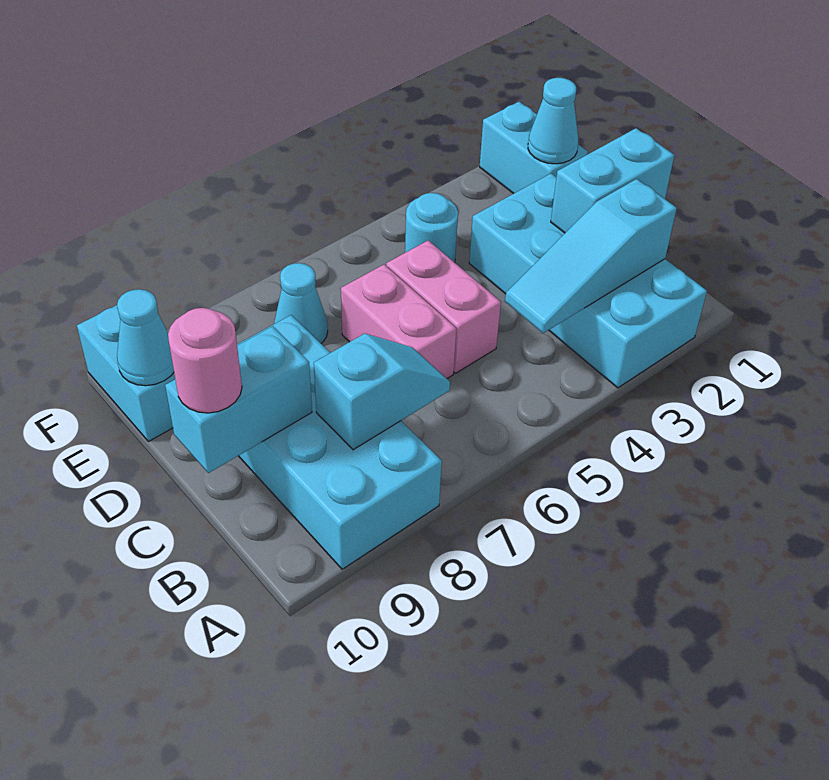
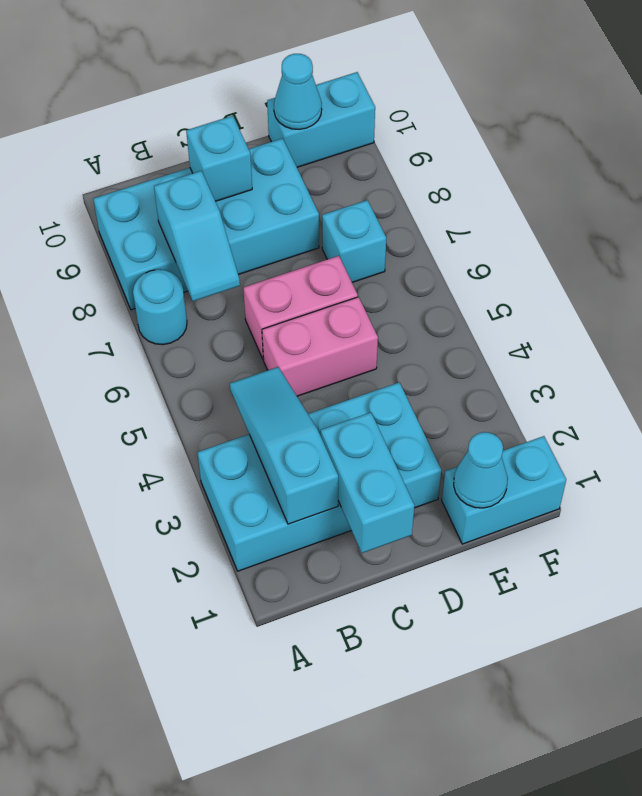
cyan 1x2 brick [165,326,312,473] -> cyan 1x1 brick [186,116,252,201]
pink 1x1 round brick [168,308,242,413] -> none
cyan 1x1 round brick [405,193,458,262] -> cyan 1x1 round brick moved to [133,270,187,345]
cyan 1x1 cone [274,263,328,343] -> cyan 1x1 brick [322,200,386,282]

